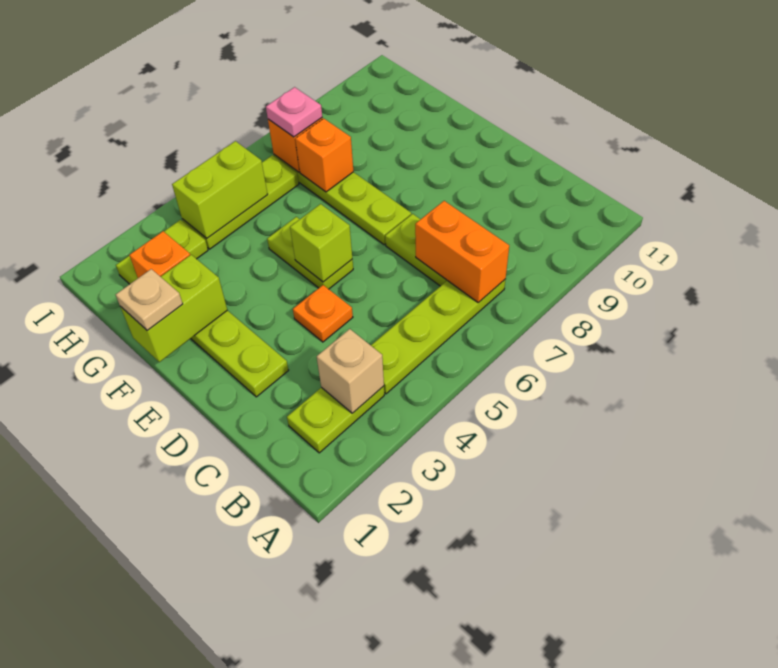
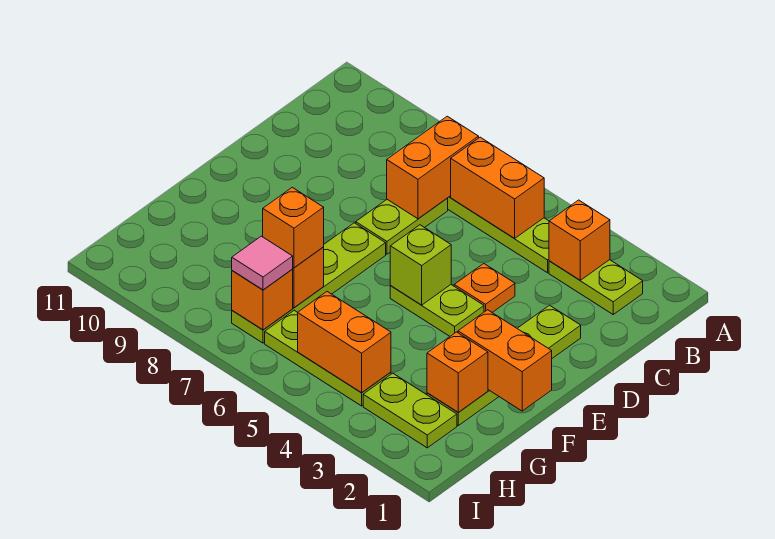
tan 1x1 brick [317,329,384,413] -> orange 1x1 brick [549,200,610,280]
none -> orange 1x2 brick [451,137,544,239]
lime 1x2 plate [267,217,353,289] -> lime 1x2 plate turned to [390,285,484,336]
lime 1x2 brick [120,255,227,362] -> orange 1x2 brick [458,310,552,411]
tan 1x1 plate [116,269,183,330] -> none
none -> orange 1x1 brick [263,187,324,268]
lime 1x2 brick [172,141,268,238] -> orange 1x2 brick [298,292,391,393]
pink 1x1 plate [266,87,322,137] -> pink 1x1 tile [232,236,293,290]

